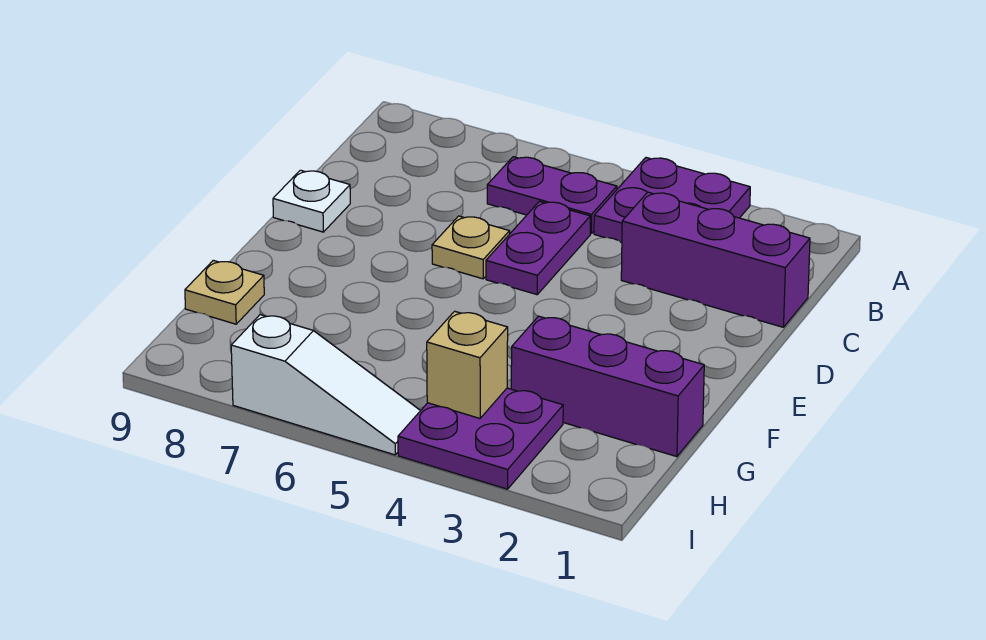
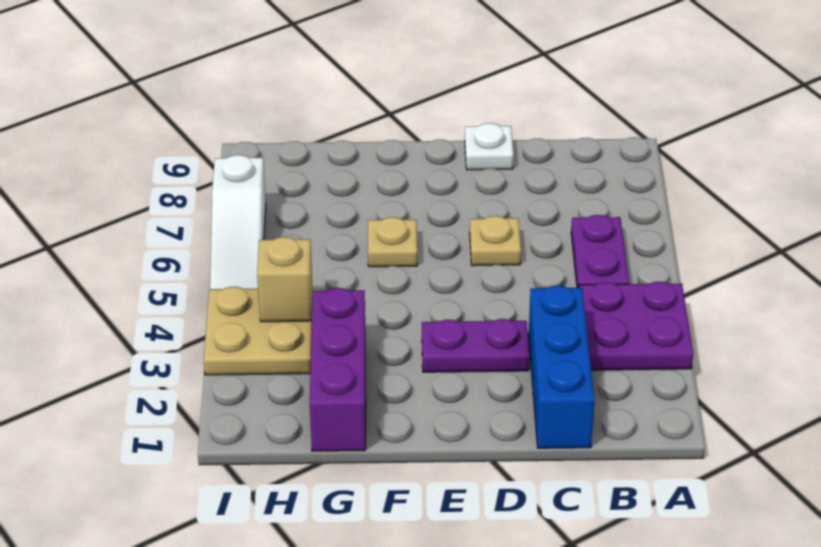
purple 1x3 brick [621,192,810,327] -> blue 1x3 brick [529,286,594,448]
purple 1x2 plate [486,201,590,295] -> purple 1x2 plate moved to [422,319,529,372]
tan 1x1 plate [185,260,264,324] -> tan 1x1 plate moved to [368,217,417,267]
purple 2x2 plate [398,388,563,489] -> tan 2x2 plate [204,287,313,375]

